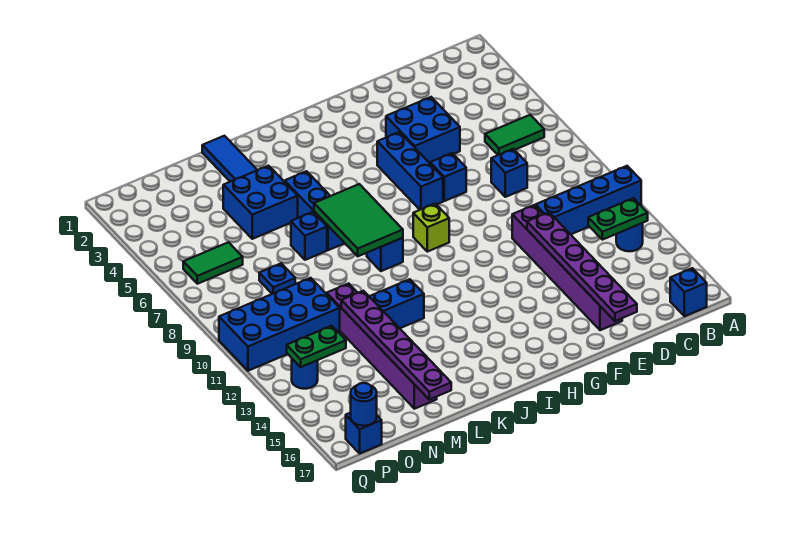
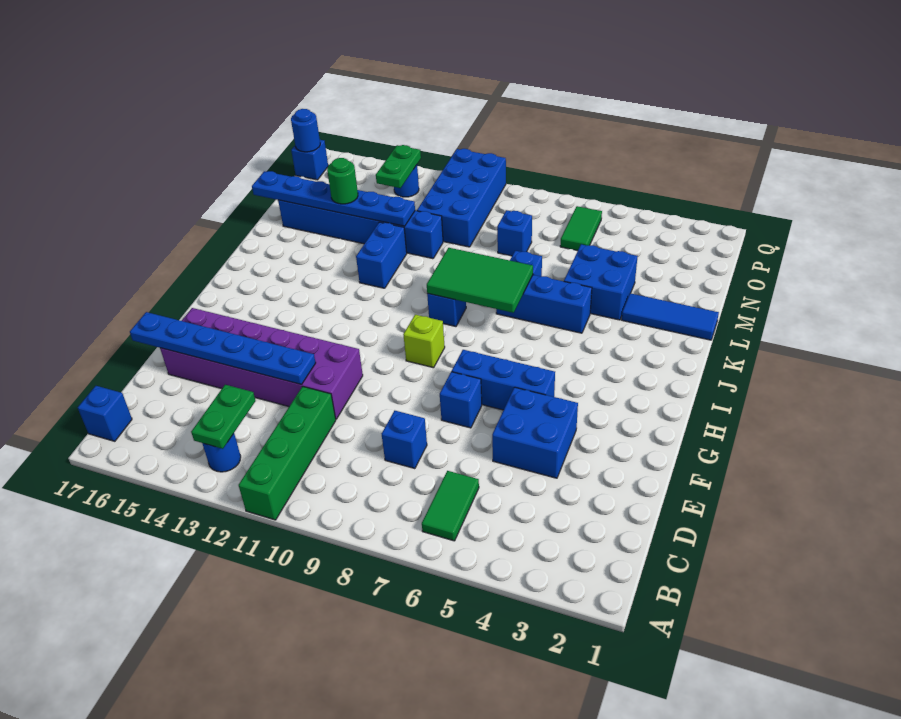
blue 1x4 brick [536,166,641,234] -> green 1x4 brick [239,386,336,520]
purple 1x6 brick [512,205,622,330] -> purple 2x6 brick [160,308,363,419]
purple 1x6 plate [527,212,637,321] -> blue 1x6 plate [130,312,316,385]
purple 1x6 brick [327,283,437,409] -> blue 1x6 brick [278,200,443,259]
purple 1x6 plate [341,291,451,399] -> blue 1x6 plate [252,171,415,226]
none -> green 1x1 round brick [327,158,358,204]
blue 1x1 plate [259,263,295,294] -> blue 1x1 brick [497,210,532,256]

